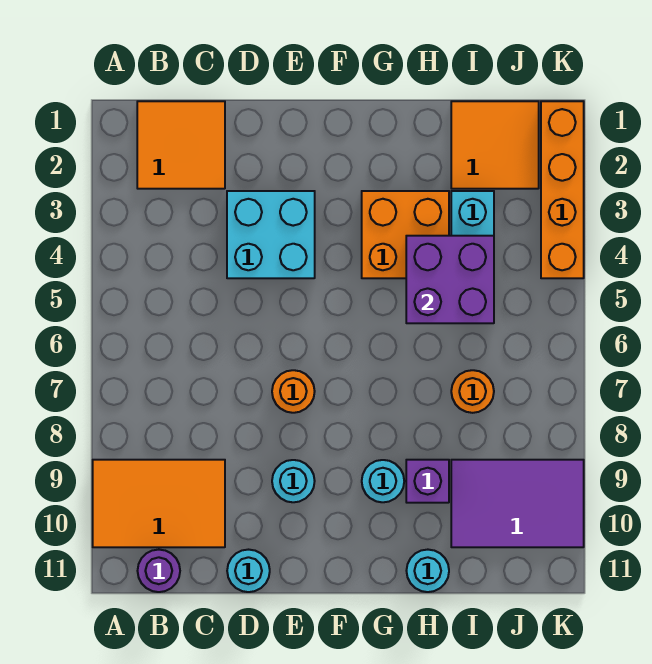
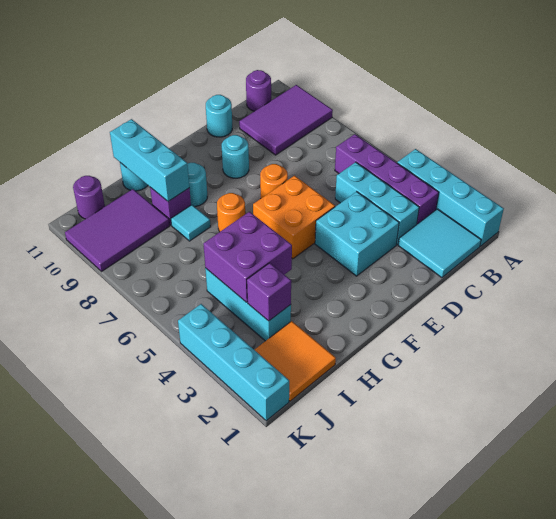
none -> cyan 1x4 brick [397,149,504,246]
orange 2x3 tile [93,460,225,547] -> purple 2x3 tile [239,85,333,155]
orange 2x2 tile [137,101,225,189] -> cyan 2x2 tile [398,209,481,278]
none -> purple 1x4 brick [335,134,439,224]
none -> cyan 1x3 brick [335,162,419,245]
orange 2x2 brick [362,191,449,278] -> orange 2x2 brick moved to [253,176,335,259]
none -> cyan 1x1 tile [171,205,211,241]
none -> cyan 1x3 brick [110,119,189,201]
none -> purple 1x1 brick [247,263,291,321]
orange 1x1 round brick [451,370,494,413] -> orange 1x1 round brick moved to [217,193,245,232]
none -> purple 1x1 round brick [73,176,105,219]
orange 1x4 brick [541,101,584,278] -> cyan 1x4 brick [178,304,289,421]

